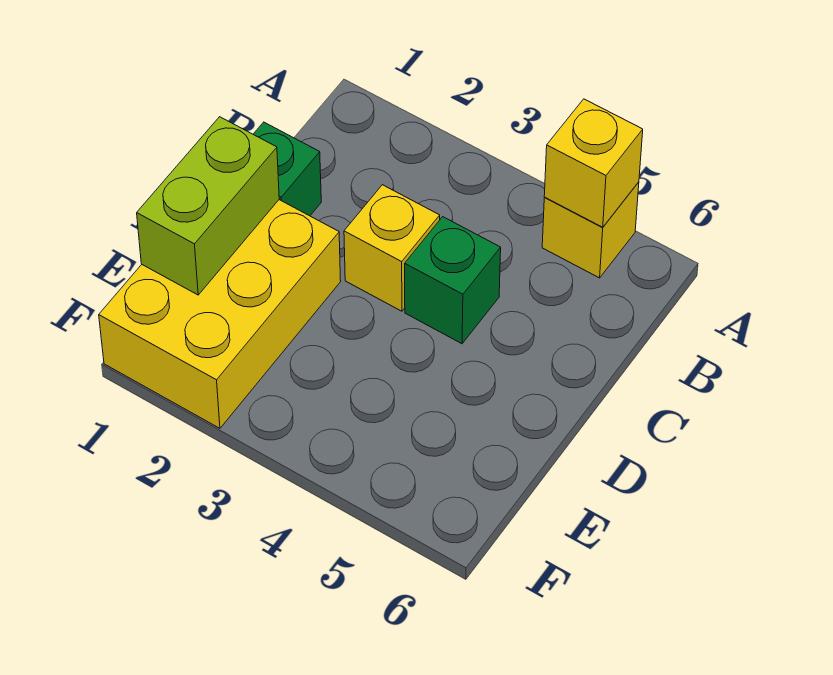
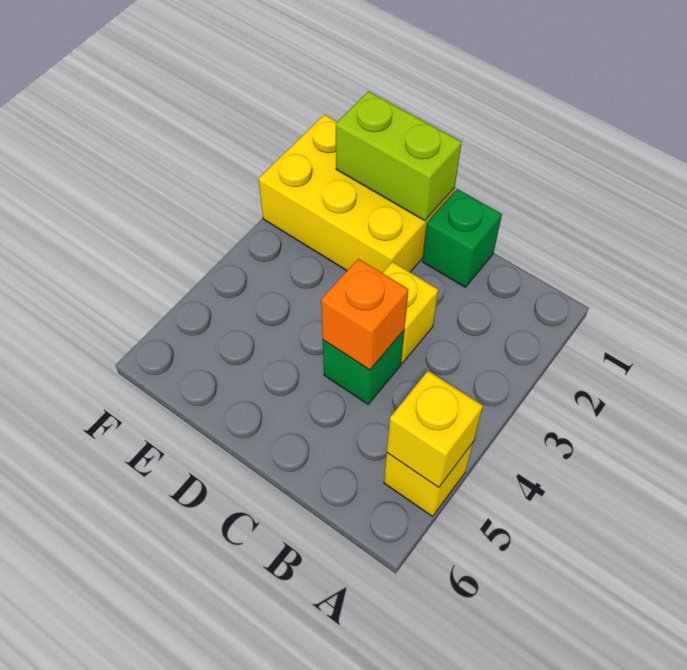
none -> orange 1x1 brick [321,259,408,370]

